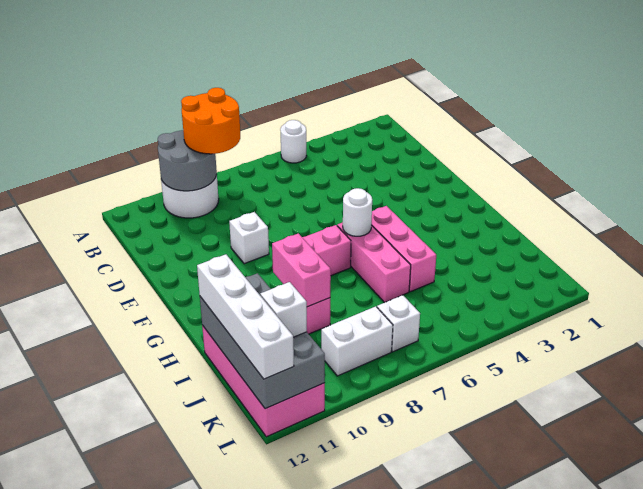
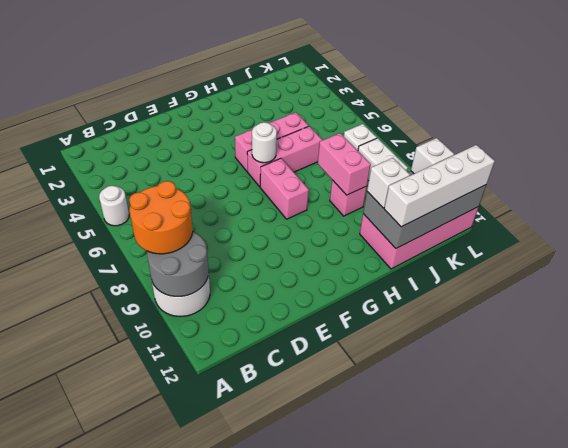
white 1x1 brick [229,212,269,264] -> white 1x1 brick moved to [367,158,410,208]
pink 1x2 brick [272,233,331,307] -> pink 1x2 brick turned to [318,133,371,195]

